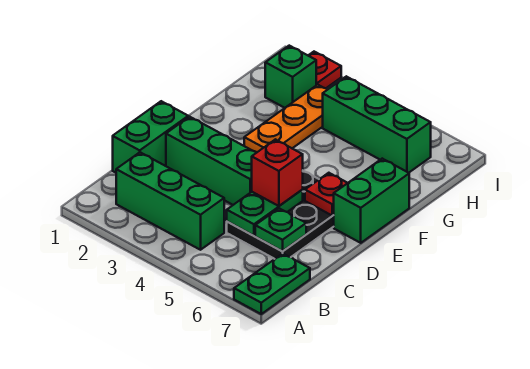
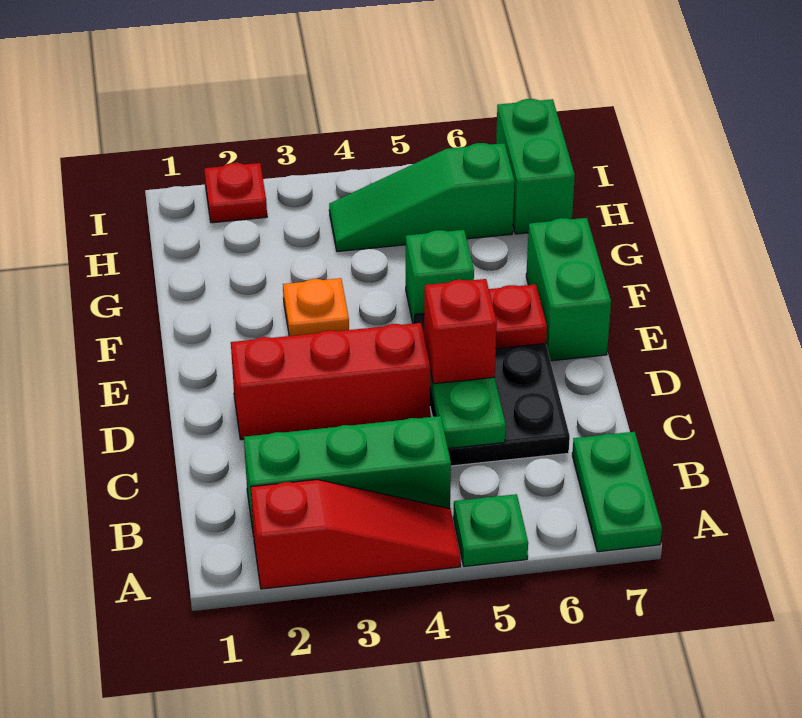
none -> red 1x3 slope [251,480,461,589]
green 1x2 brick [113,101,188,173] -> green 1x2 brick moved to [496,99,575,234]
green 1x1 plate [255,208,306,251] -> green 1x1 plate moved to [454,494,528,567]
green 1x3 brick [166,117,257,205] -> red 1x3 brick [231,323,430,440]
orange 1x3 plate [244,85,328,152] -> orange 1x1 plate [283,278,349,336]
green 1x1 brick [265,46,316,108] -> green 1x1 brick moved to [406,230,474,324]
green 1x3 brick [323,76,431,173] -> green 1x3 slope [329,143,515,252]

